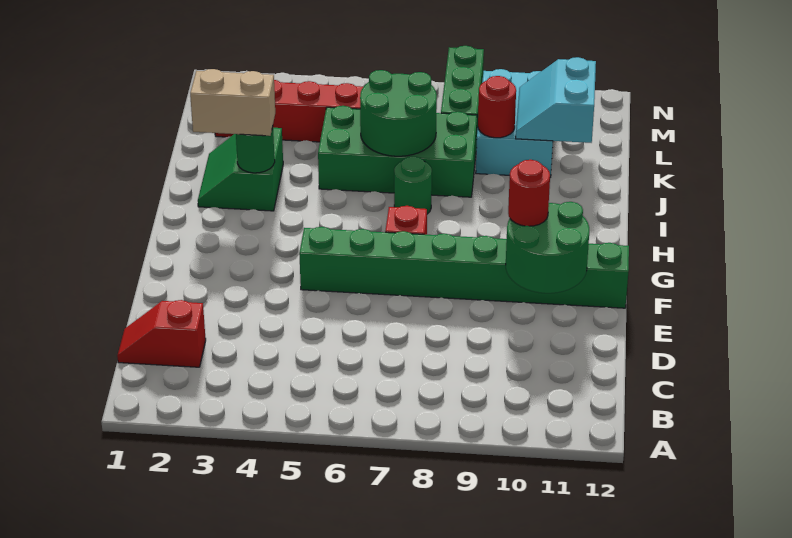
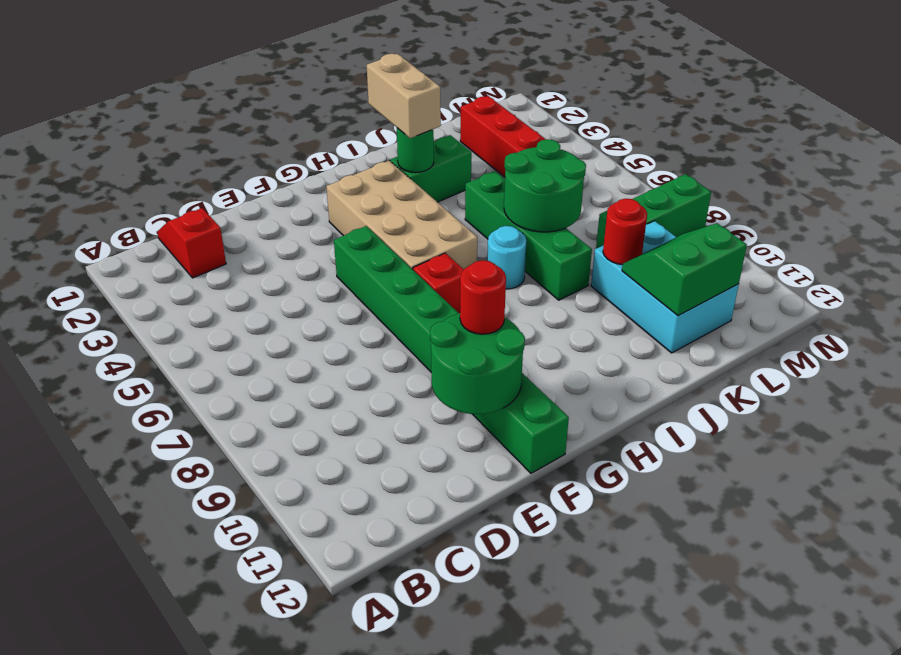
none -> tan 2x4 brick [326,160,477,269]
green 1x1 round brick [394,156,432,214] -> cyan 1x1 round brick [487,226,527,289]
green 2x4 brick [318,106,477,197] -> green 1x4 brick [465,171,592,300]
cyan 2x3 brick [476,69,553,177] -> cyan 2x3 brick turned to [591,221,739,353]
cyan 2x2 slope [516,57,596,143] -> green 2x2 slope [622,223,747,316]

